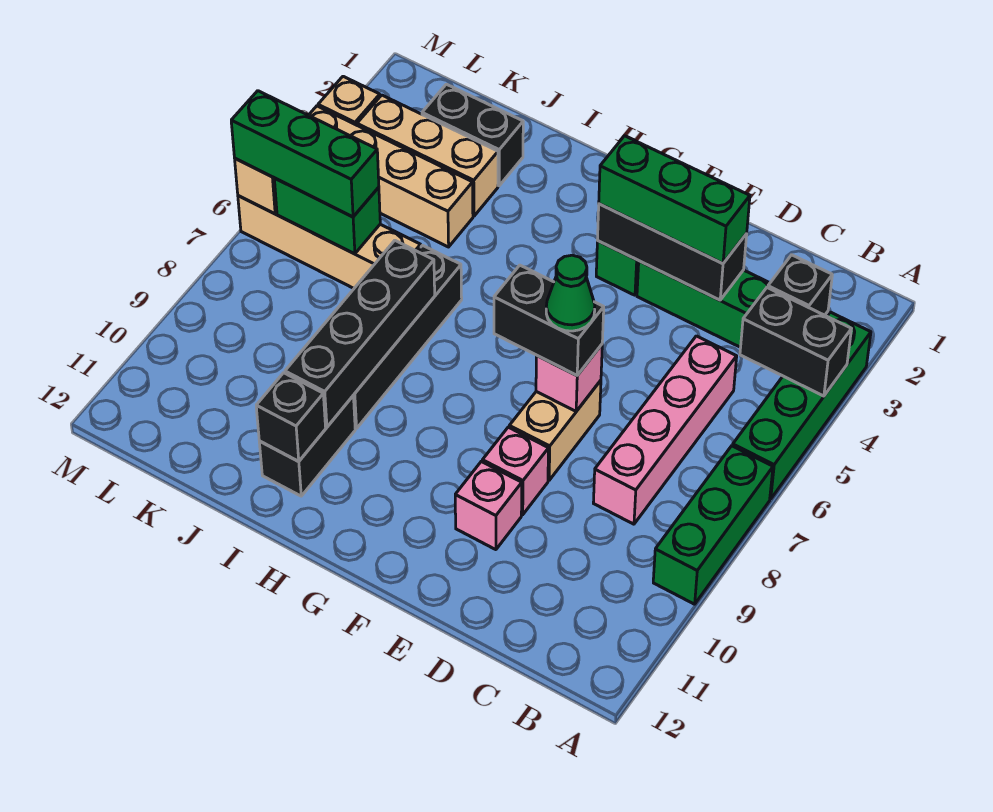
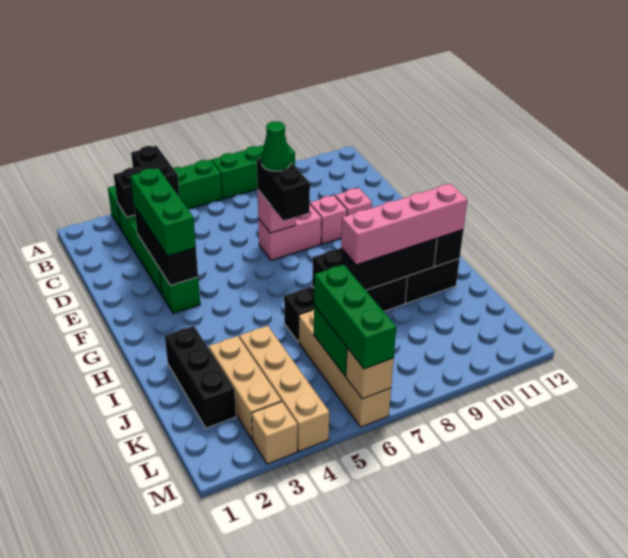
pink 1x4 brick [593,336,737,524] -> pink 1x4 brick moved to [341,184,467,265]
tan 1x2 brick [509,380,601,480] -> pink 1x2 brick [258,205,322,260]
black 1x2 brick [422,84,523,186] -> black 1x3 brick [165,326,236,428]

